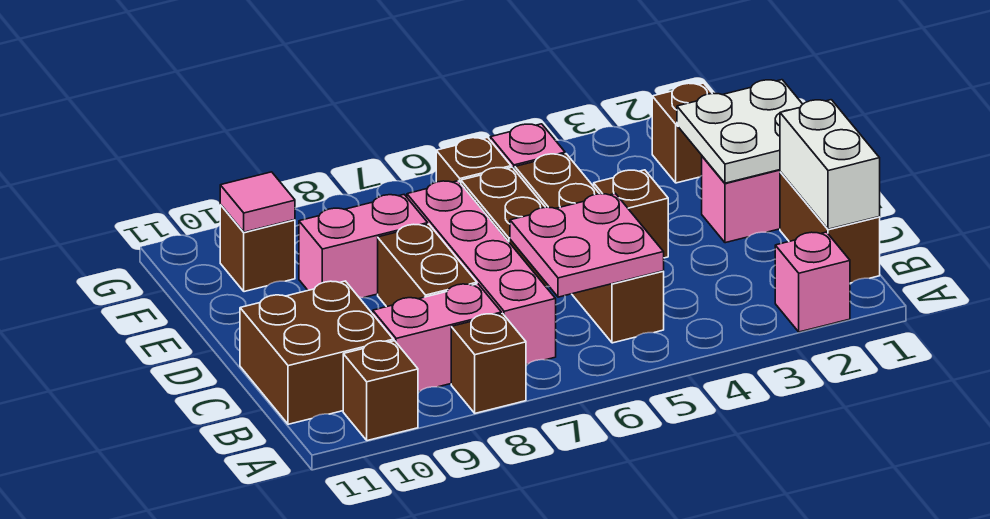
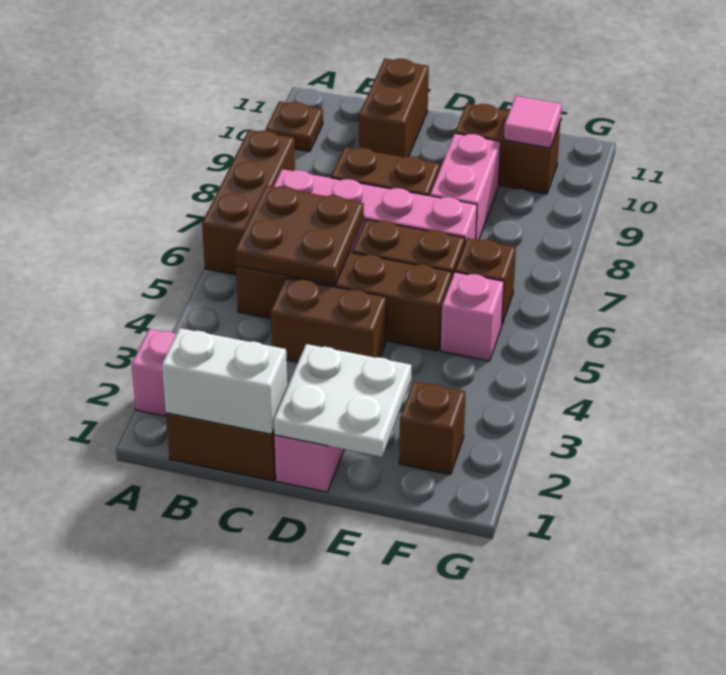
brown 1x1 brick [451,314,526,413] -> brown 1x3 brick [202,130,295,275]
brown 1x1 brick [343,341,418,441] -> brown 1x1 plate [265,101,323,152]
pink 2x2 plate [510,193,664,297] -> brown 2x2 plate [235,185,364,285]
pink 1x2 brick [373,284,502,392] -> none
brown 2x2 brick [240,281,394,424] -> brown 1x2 brick [359,58,429,157]
brown 1x1 brick [594,170,668,258] -> brown 1x2 brick [271,278,387,362]
brown 1x1 brick [220,205,295,292] -> brown 1x2 brick [455,103,561,194]

